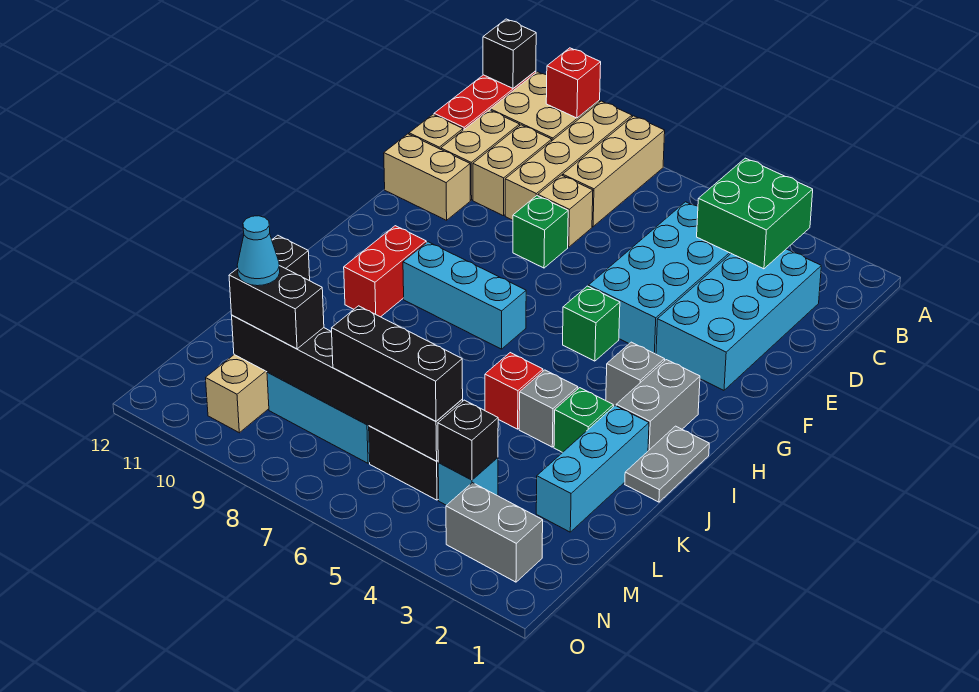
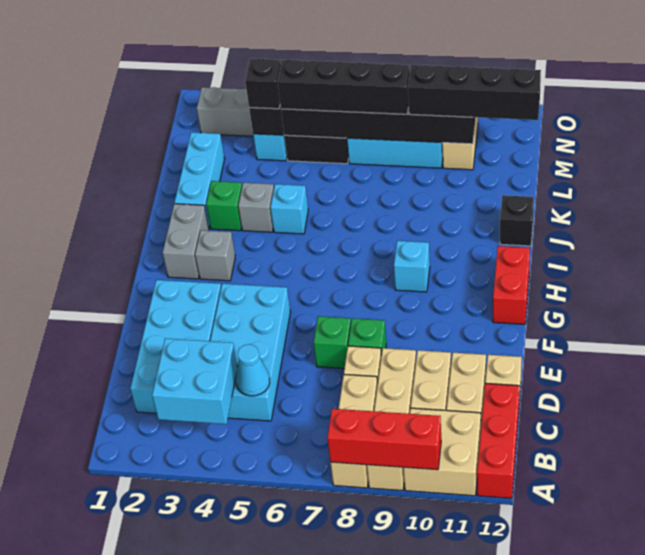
red 1x1 brick [546,48,601,118] -> red 1x3 brick [327,409,441,470]
black 1x1 brick [483,19,536,88] -> black 1x1 brick moved to [245,58,281,109]
green 2x2 brick [697,158,813,269] -> cyan 2x2 brick [152,338,238,424]
tan 1x2 brick [384,134,470,220] -> none
green 1x1 brick [563,286,620,361] -> green 1x1 brick moved to [314,316,351,369]
cyan 1x3 brick [403,242,526,349] -> cyan 1x1 brick [394,241,430,292]
red 1x2 brick [344,226,426,317] -> red 1x2 brick moved to [493,246,530,324]
grey 1x2 plate [625,426,709,502] -> none
red 1x1 brick [485,353,543,429] -> cyan 1x1 brick [270,184,308,234]
black 1x3 brick [332,306,463,421] -> black 1x4 brick [277,60,410,114]
black 1x2 brick [229,266,324,349] -> black 1x4 brick [408,65,541,120]
cyan 1x1 cone [237,216,280,286] -> cyan 1x1 cone moved to [236,344,270,396]

